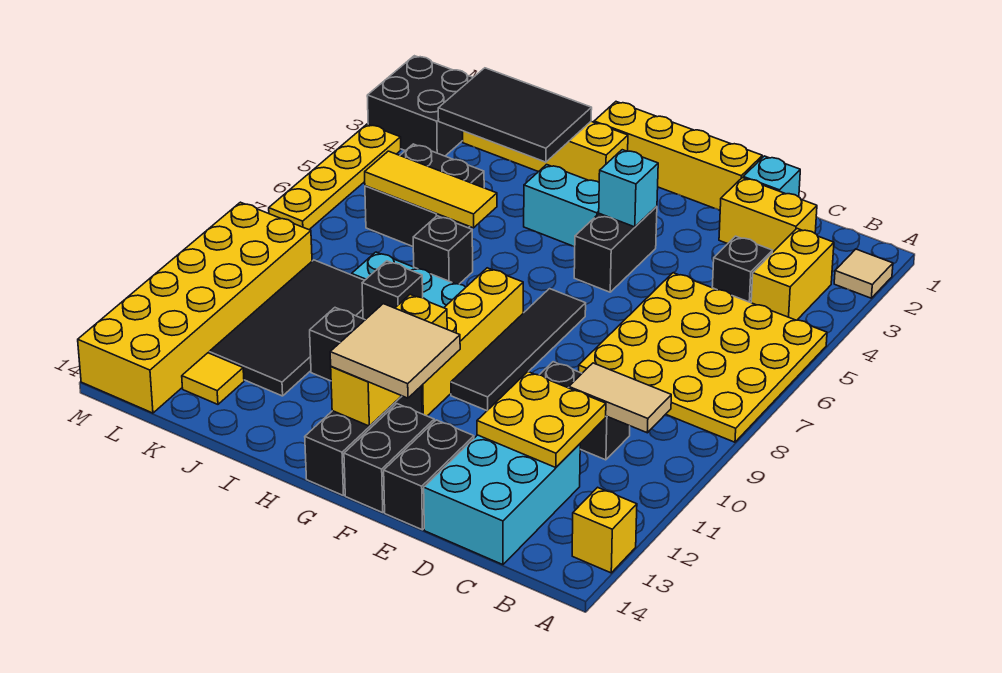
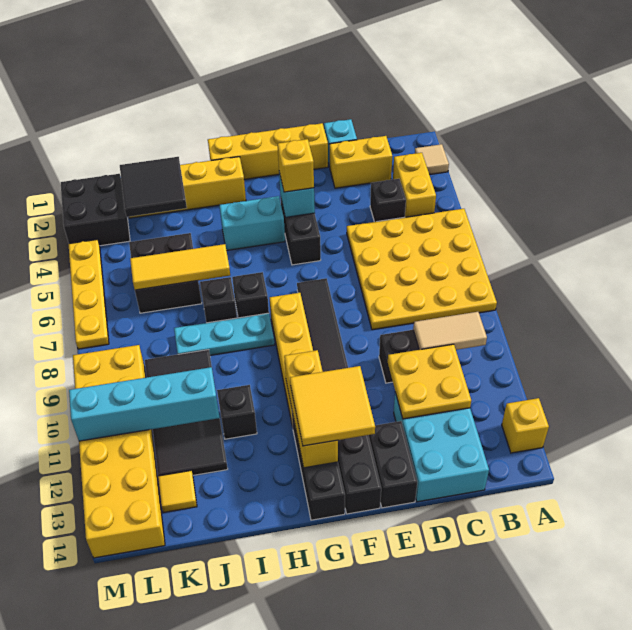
none -> yellow 1x1 brick [278,139,314,192]
tan 2x2 tile [330,304,460,398] -> yellow 2x2 tile [290,366,375,446]
black 2x3 tile [438,68,592,162] -> black 2x2 tile [120,157,187,217]
black 1x1 brick [362,261,423,320] -> black 1x1 brick moved to [232,272,269,318]
none -> cyan 1x4 brick [69,367,220,441]

